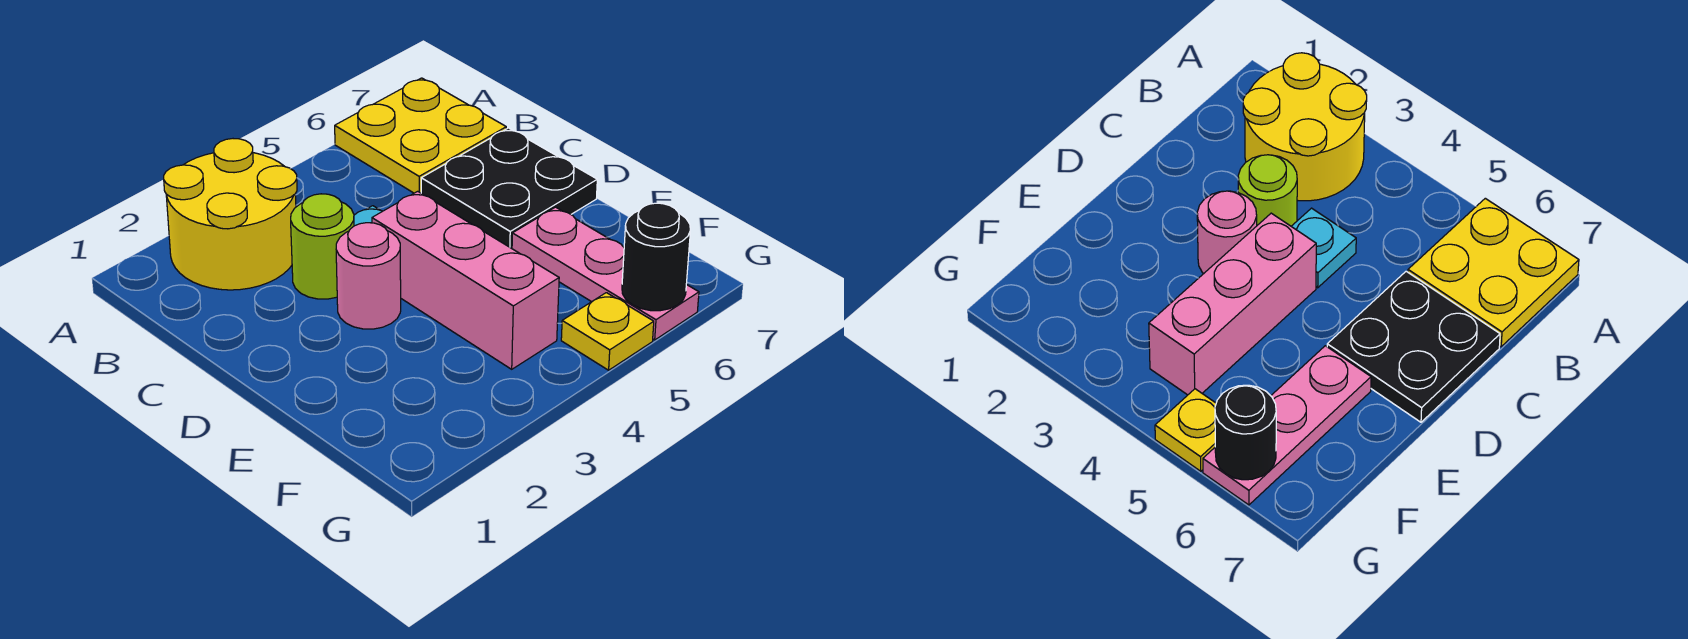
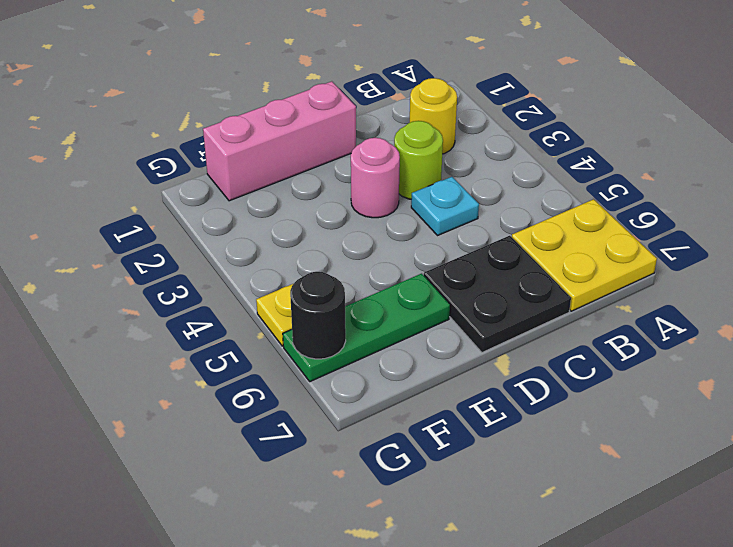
yellow 2x2 round brick [164,139,297,290] -> yellow 1x1 round brick [410,78,457,154]
pink 1x3 brick [372,191,559,369] -> pink 1x3 brick moved to [203,81,356,201]
pink 1x3 plate [512,207,699,340] -> green 1x3 plate [283,274,450,382]

